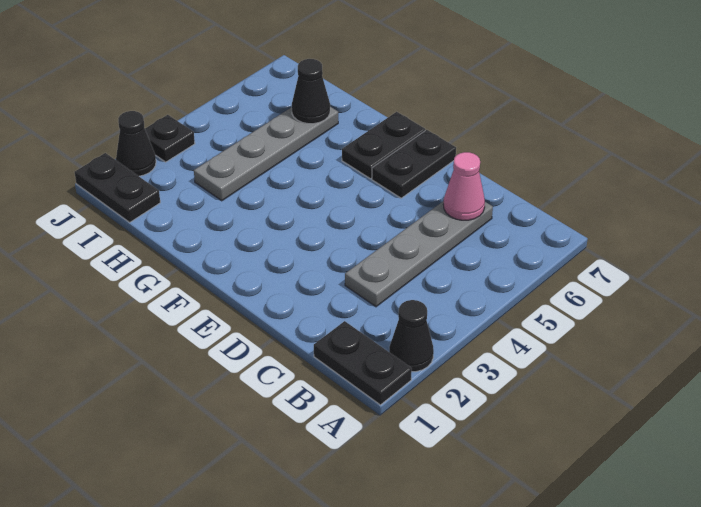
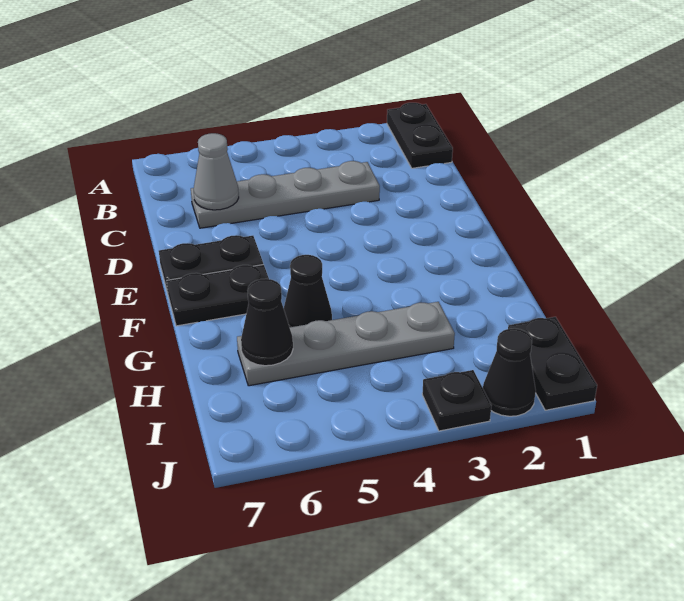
black 1x1 cone [389,300,434,372] -> black 1x1 cone moved to [284,255,332,327]
pink 1x1 cone [443,152,485,220] -> grey 1x1 cone [194,133,239,210]

